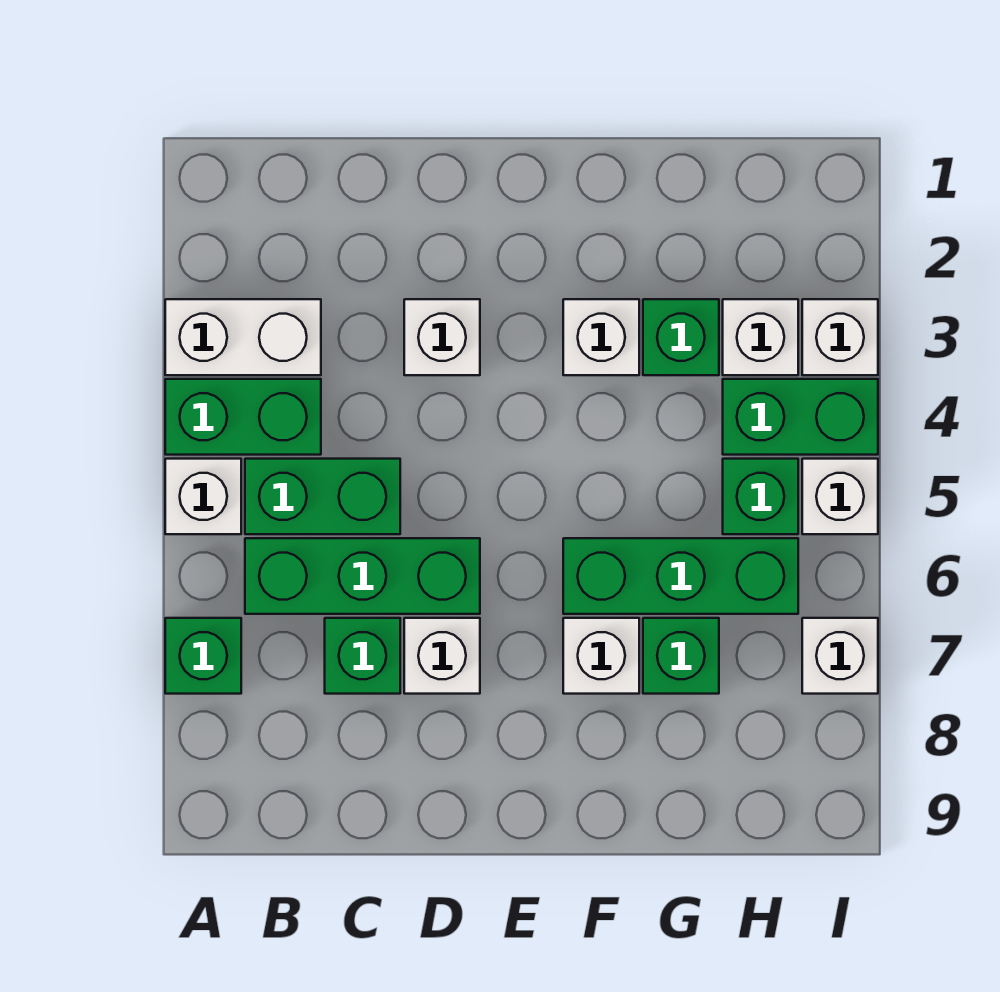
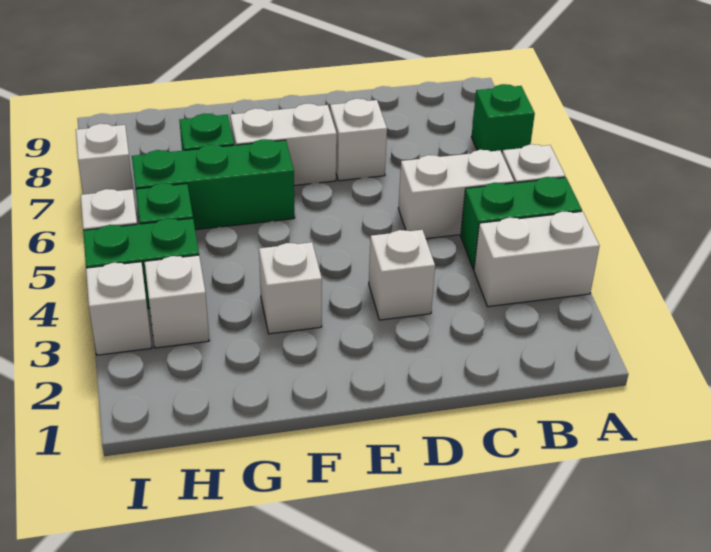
green 1x2 brick [245,459,400,534] -> white 1x2 brick [398,150,514,239]
green 1x3 brick [245,538,480,614] -> none
green 1x1 brick [325,618,400,694] -> none
white 1x1 brick [563,618,639,694] -> white 1x2 brick [230,103,337,185]
green 1x1 brick [643,299,719,375] -> none

